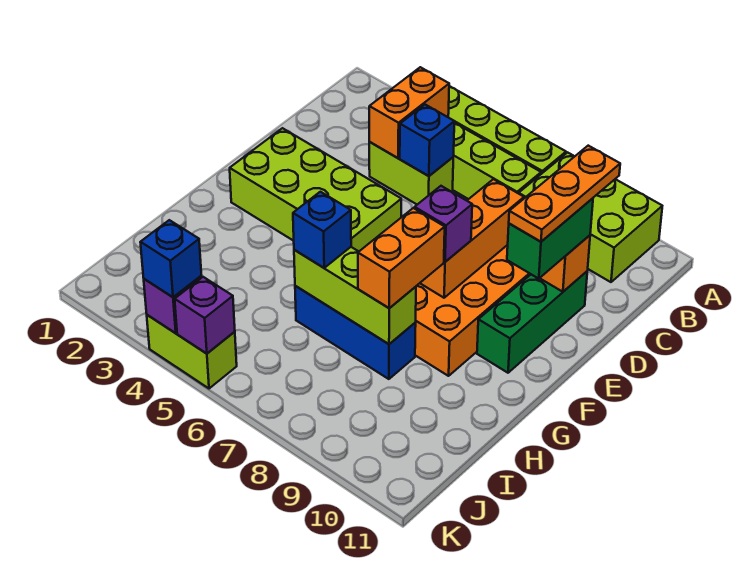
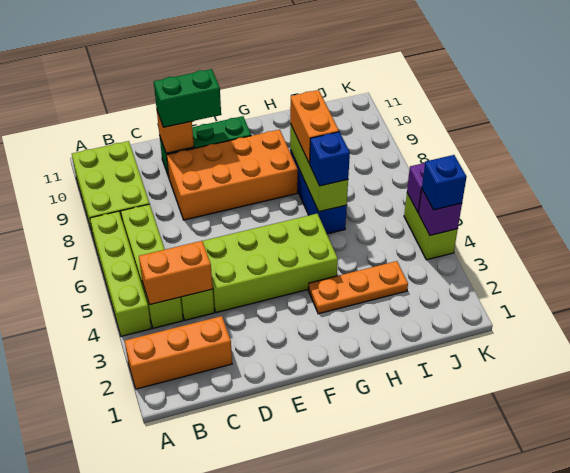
blue 1x1 brick [400,105,454,176] -> none
orange 1x3 plate [509,146,620,242] -> orange 1x3 plate moved to [308,261,408,314]
orange 1x3 brick [420,179,524,298] -> orange 1x3 brick moved to [125,316,232,389]
lime 2x4 brick [230,128,401,251] -> lime 2x4 brick turned to [203,214,338,313]
purple 1x1 brick [415,186,472,262] -> none
orange 1x2 brick [358,208,445,308] -> orange 1x2 brick turned to [290,90,339,164]

